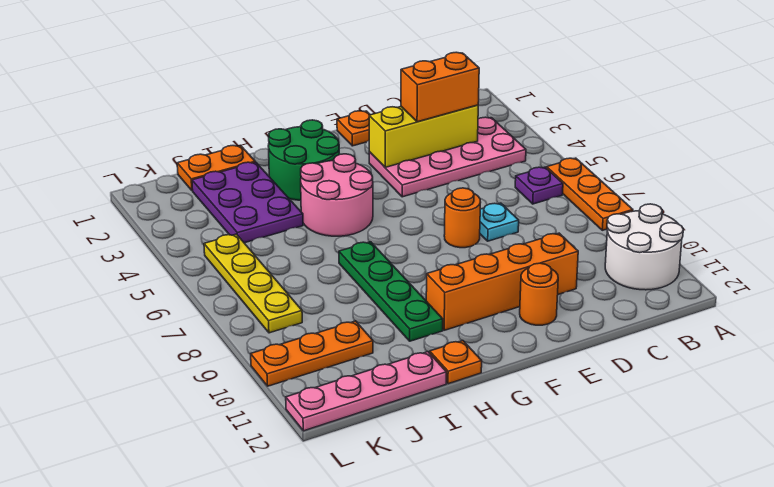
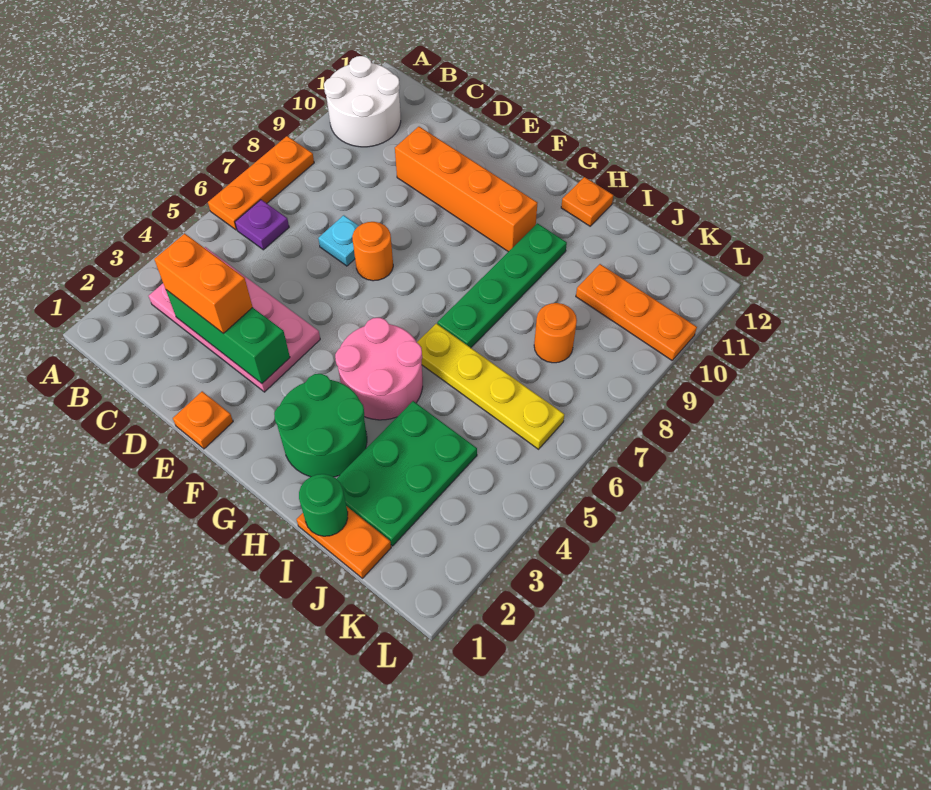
yellow 1x3 brick [369,105,478,167] -> green 1x3 brick [166,290,290,383]
orange 1x1 round brick [520,263,558,325] -> orange 1x1 round brick moved to [534,303,577,363]
none -> green 1x1 round brick [299,474,348,536]
purple 2x3 plate [192,162,303,243] -> green 2x3 plate [337,401,477,546]
pink 1x4 plate [286,352,446,431] -> none
yellow 1x4 plate [204,234,302,333] -> yellow 1x4 plate turned to [417,324,564,449]

